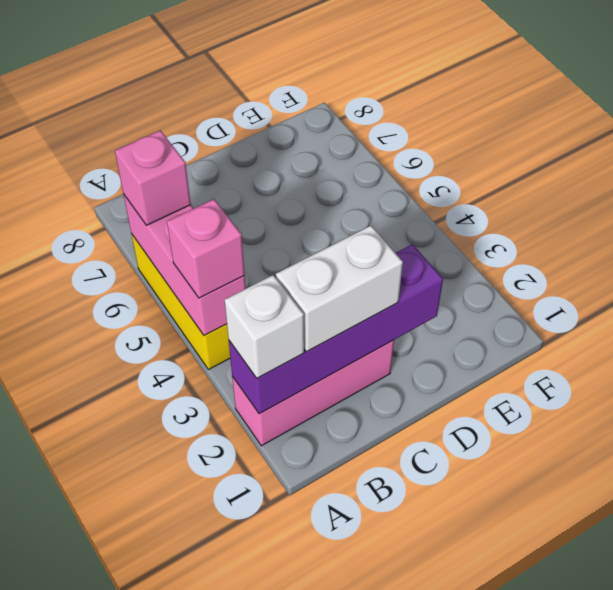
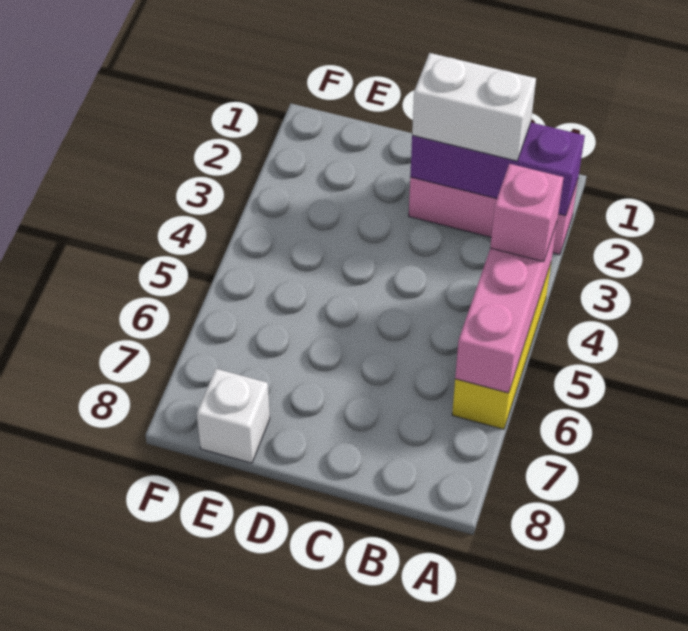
purple 1x4 brick [229,244,443,414] -> purple 1x3 brick [410,122,585,216]
white 1x1 brick [225,275,304,378] -> white 1x1 brick moved to [197,369,270,463]
pink 1x1 brick [115,130,191,225] -> none

